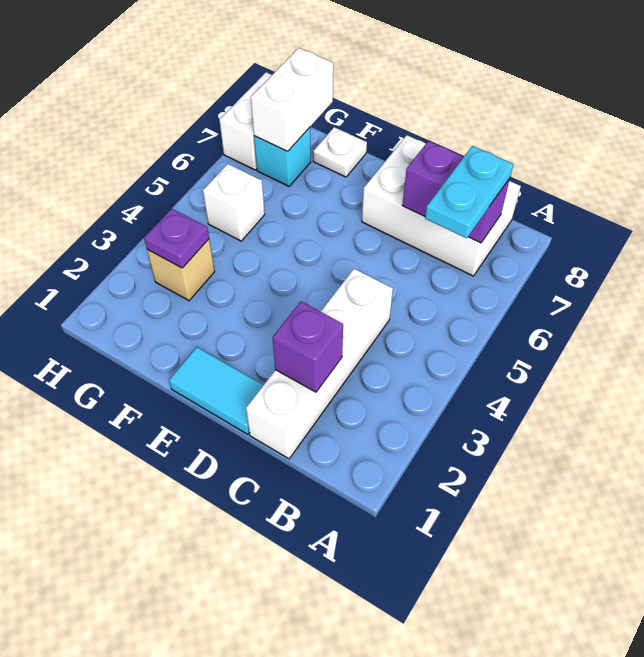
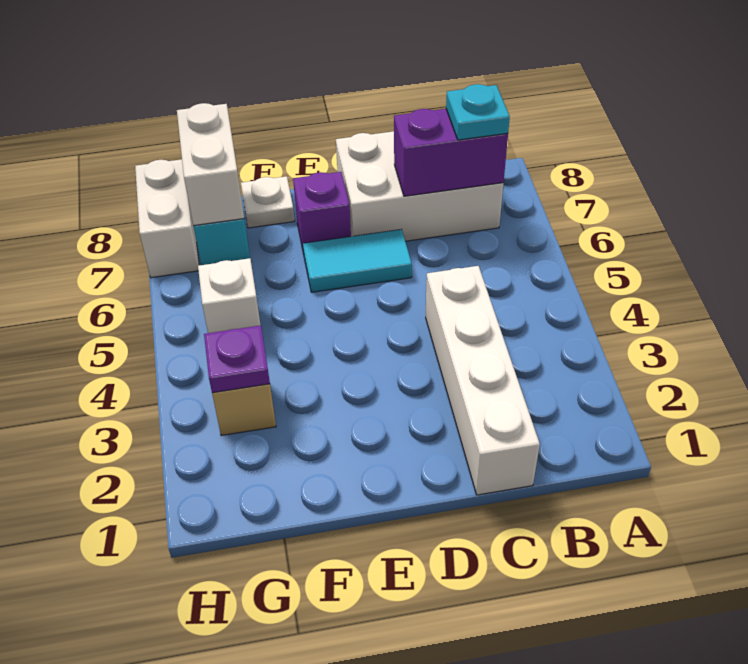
cyan 1x2 plate [425,146,513,238] -> cyan 1x1 plate [446,84,510,140]
purple 1x1 brick [273,302,343,392] -> purple 1x1 brick moved to [293,172,351,253]
cyan 1x2 tile [169,347,263,434] -> cyan 1x2 tile moved to [303,229,412,292]

